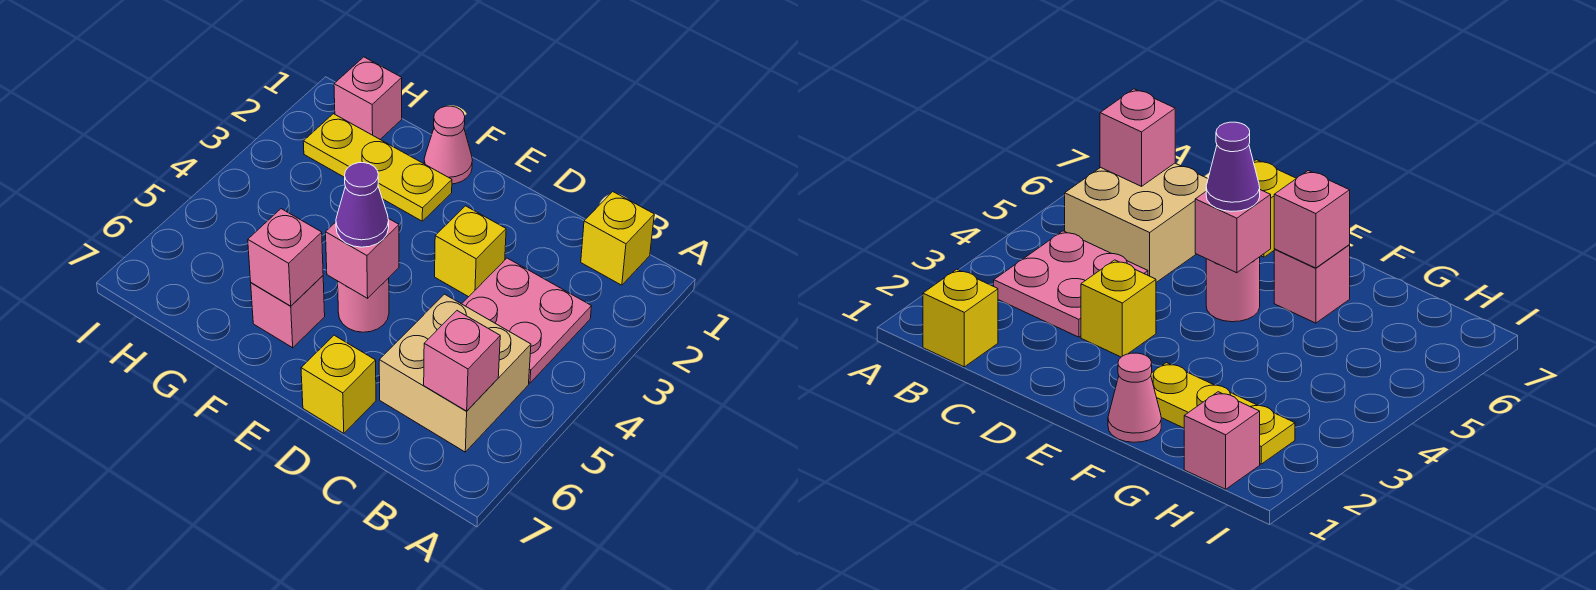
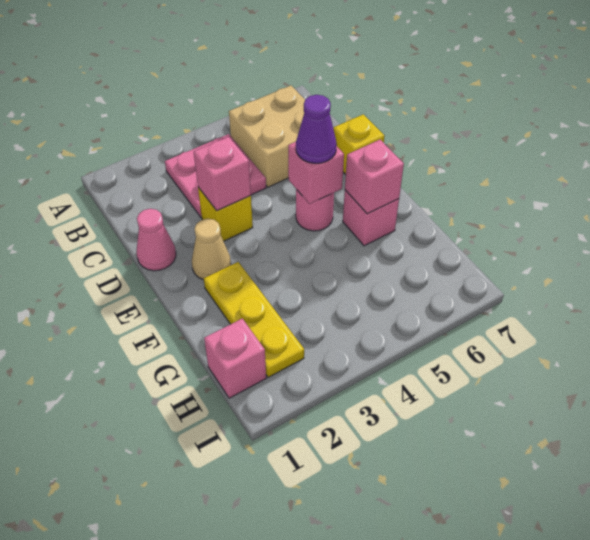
yellow 1x1 brick [581,192,654,285] -> none
pink 1x1 brick [424,311,500,411] -> pink 1x1 brick moved to [194,137,251,211]
none -> tan 1x1 cone [192,219,231,280]
pink 1x1 cone [424,106,472,184] -> pink 1x1 cone moved to [137,209,176,271]

